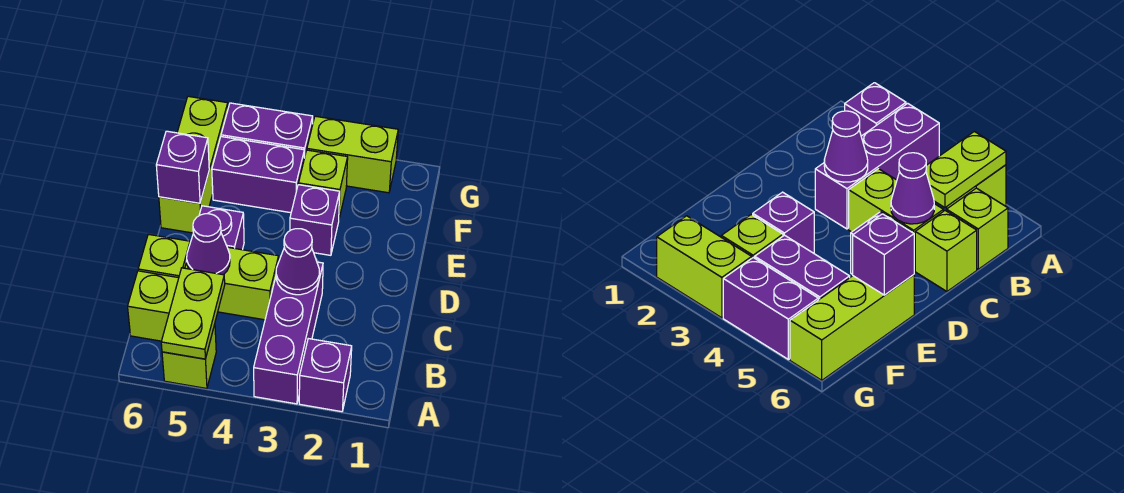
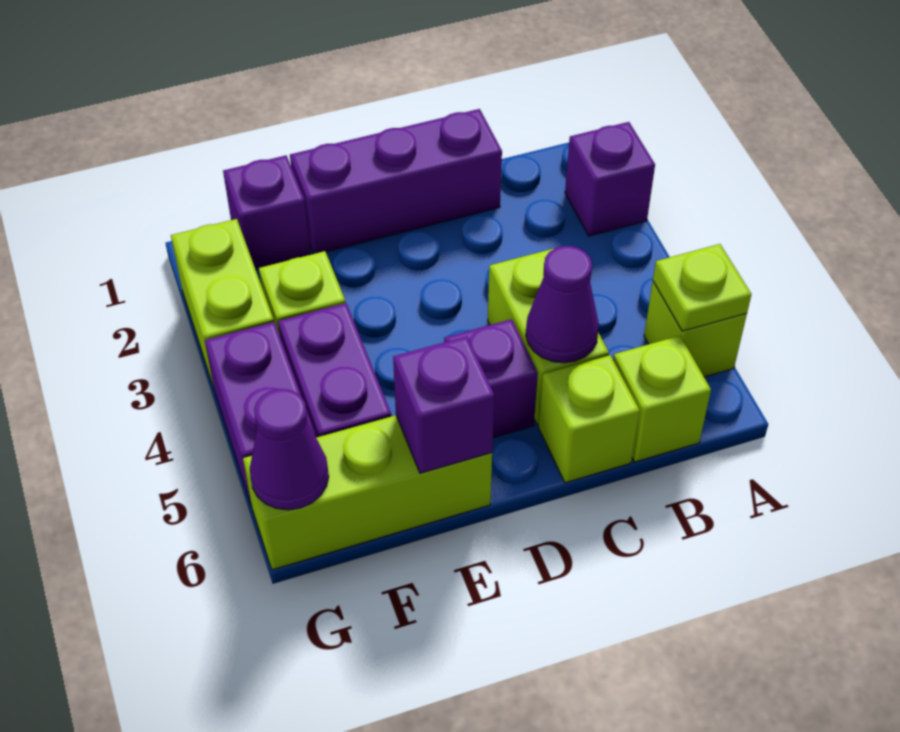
purple 1x3 brick [254,262,323,404] -> purple 1x3 brick moved to [290,109,502,254]
lime 1x2 plate [161,268,225,359] -> lime 1x1 plate [653,244,751,331]
purple 1x1 cone [276,229,319,295] -> purple 1x1 cone moved to [250,389,329,510]
purple 1x1 brick [290,185,340,255] -> purple 1x1 brick moved to [223,155,310,270]

